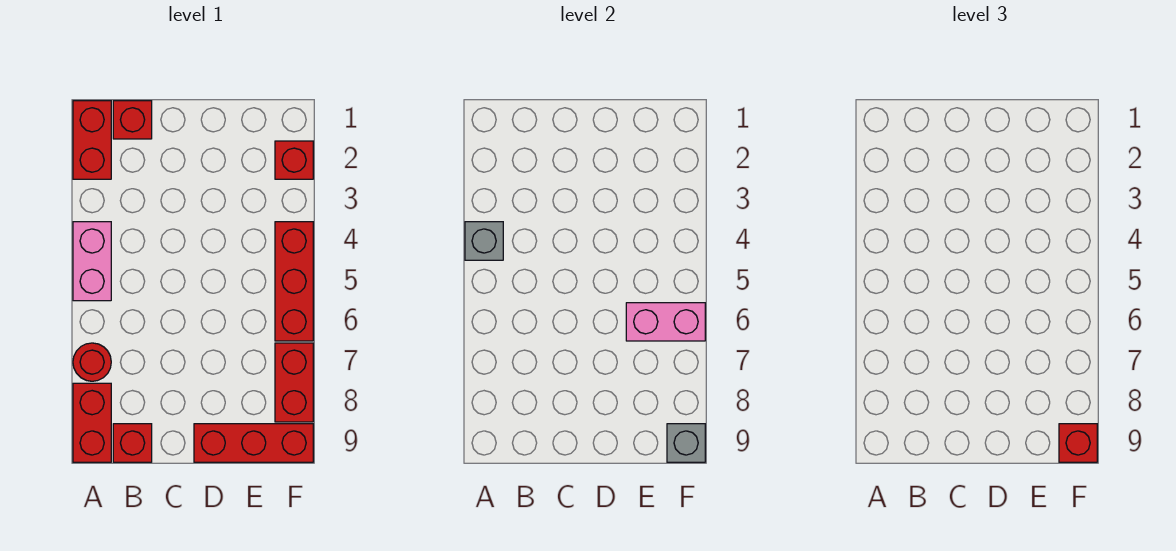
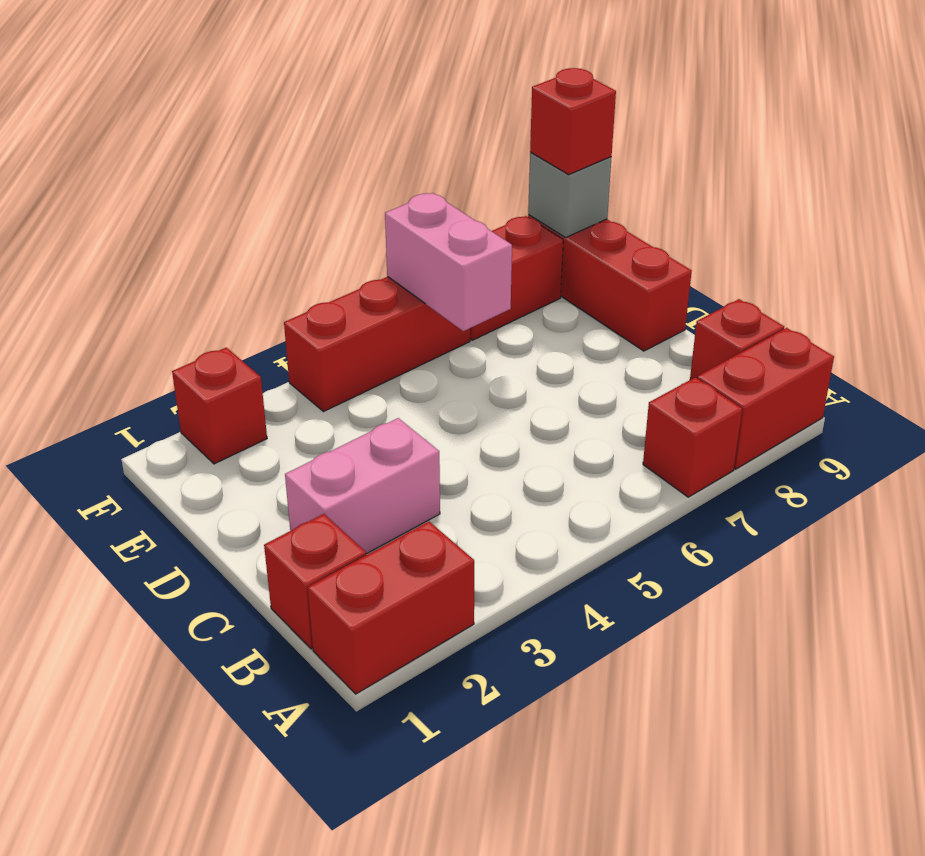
pink 1x2 brick [73,222,111,301] -> pink 1x2 brick moved to [285,418,440,554]
grey 1x1 brick [465,222,503,260] -> none
red 1x1 round brick [73,343,111,381] -> red 1x1 brick [643,378,742,497]

